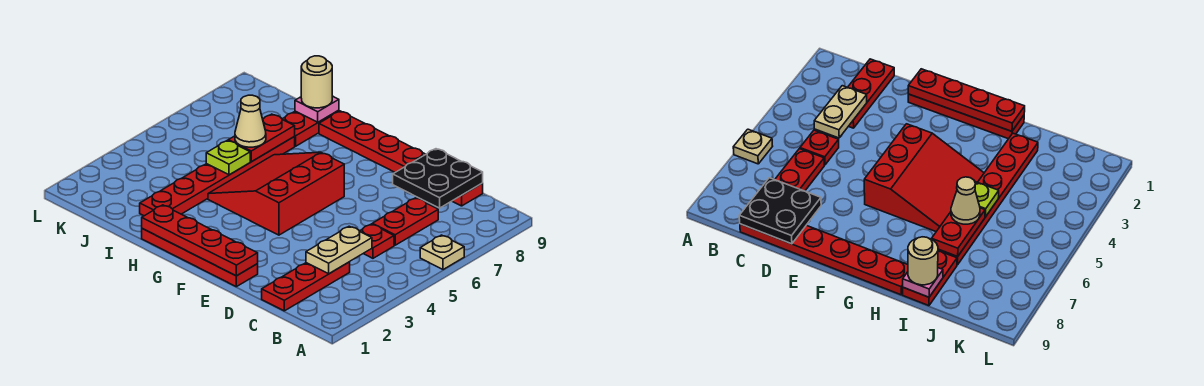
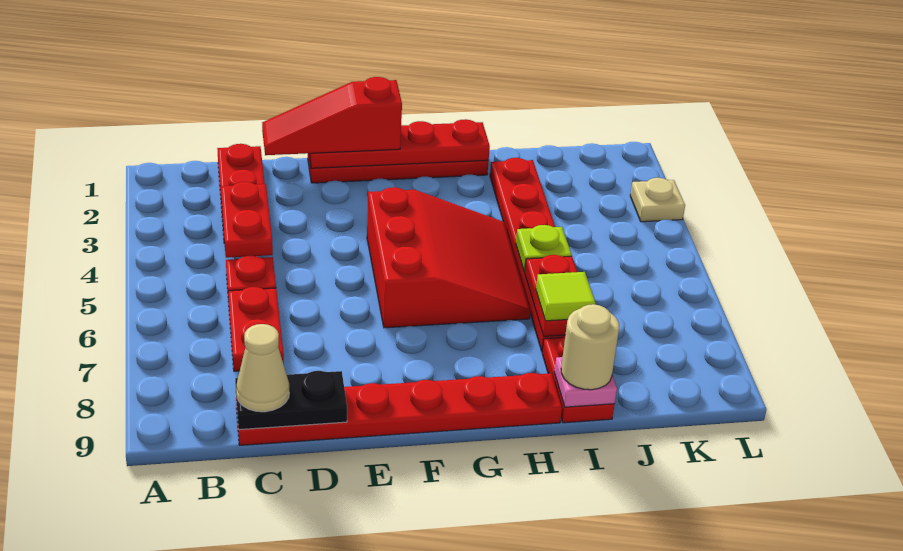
tan 1x1 plate [420,235,464,270] -> tan 1x1 plate moved to [630,178,685,222]
tan 1x2 plate [306,226,372,274] -> red 1x2 plate [221,182,273,258]
black 2x2 plate [393,149,483,208] -> black 1x2 plate [235,371,347,430]
none -> red 1x3 slope [262,77,402,155]
tan 1x1 cone [235,95,266,147] -> tan 1x1 cone moved to [236,324,289,412]
none -> lime 1x1 tile [536,272,595,321]

